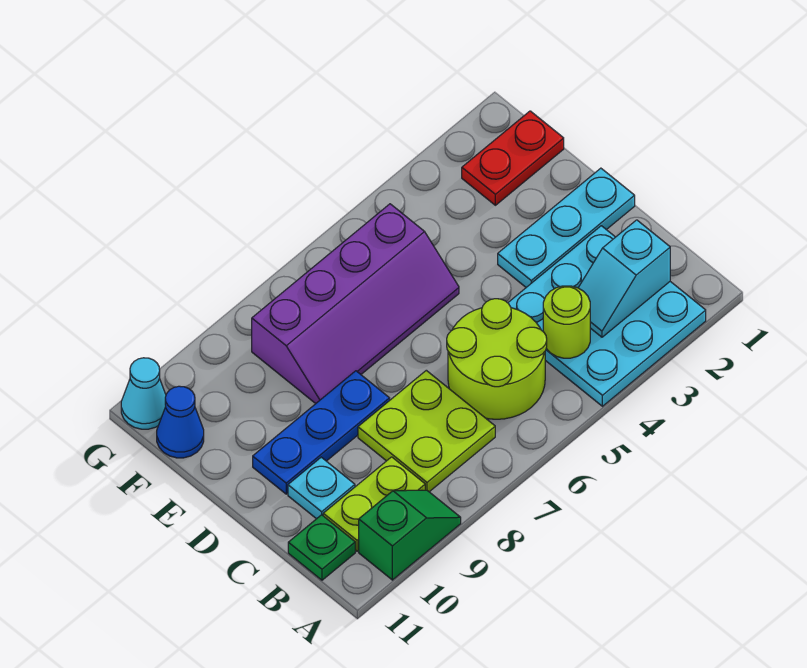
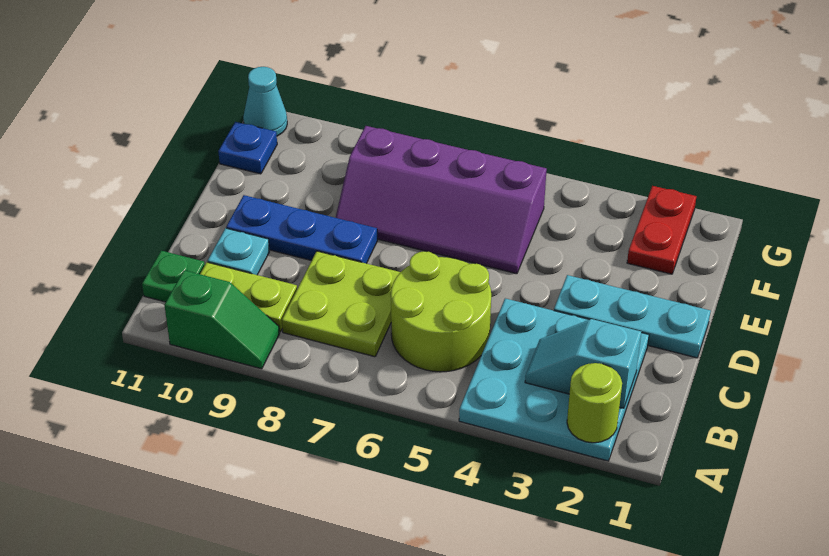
lime 1x1 round brick [543,286,590,358] -> lime 1x1 round brick moved to [567,363,622,443]
red 1x2 plate [462,111,564,205] -> red 1x2 plate turned to [627,186,696,274]
blue 1x1 cone [157,386,204,458] -> blue 1x1 plate [218,122,277,174]

